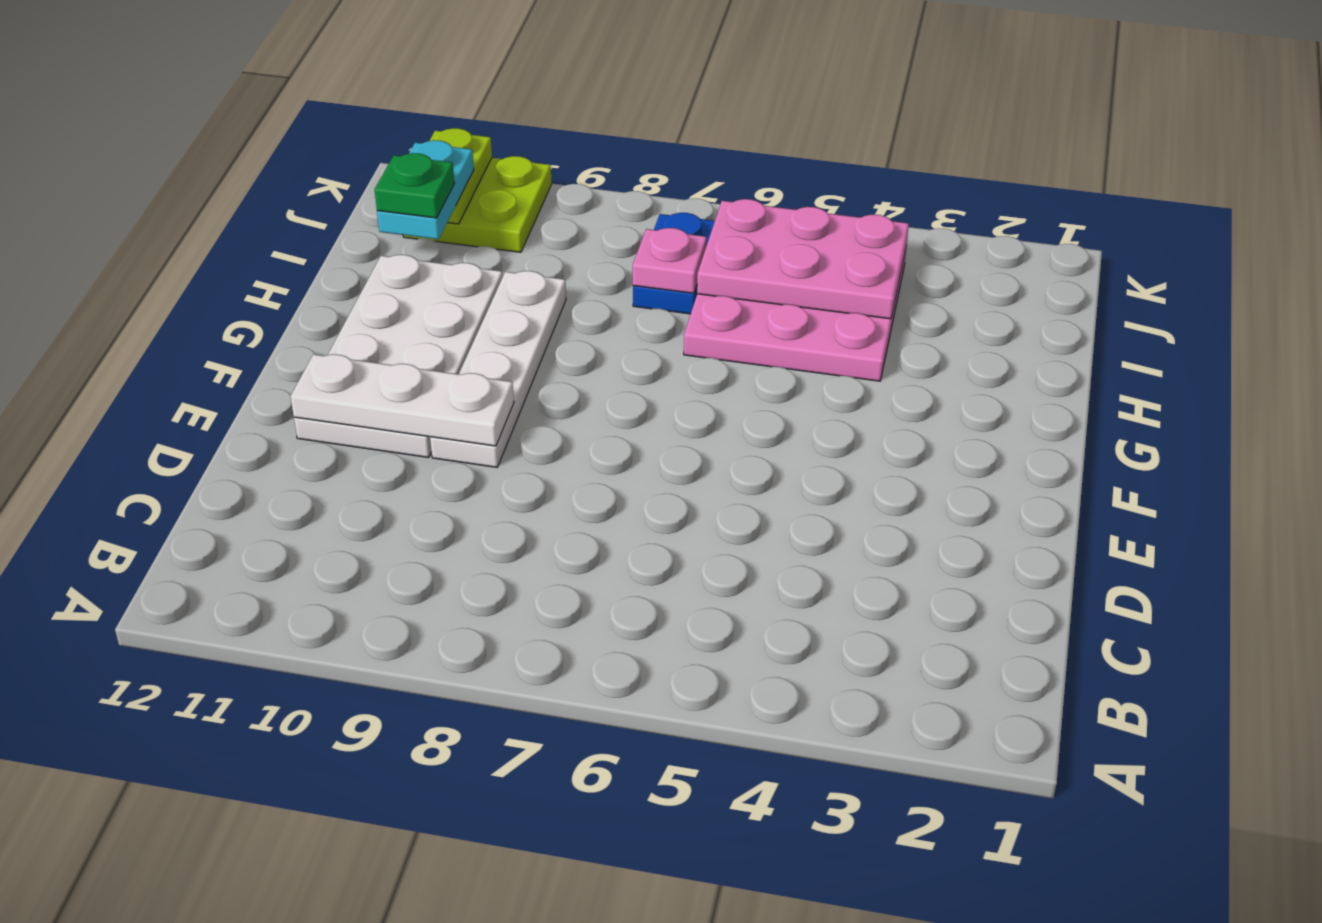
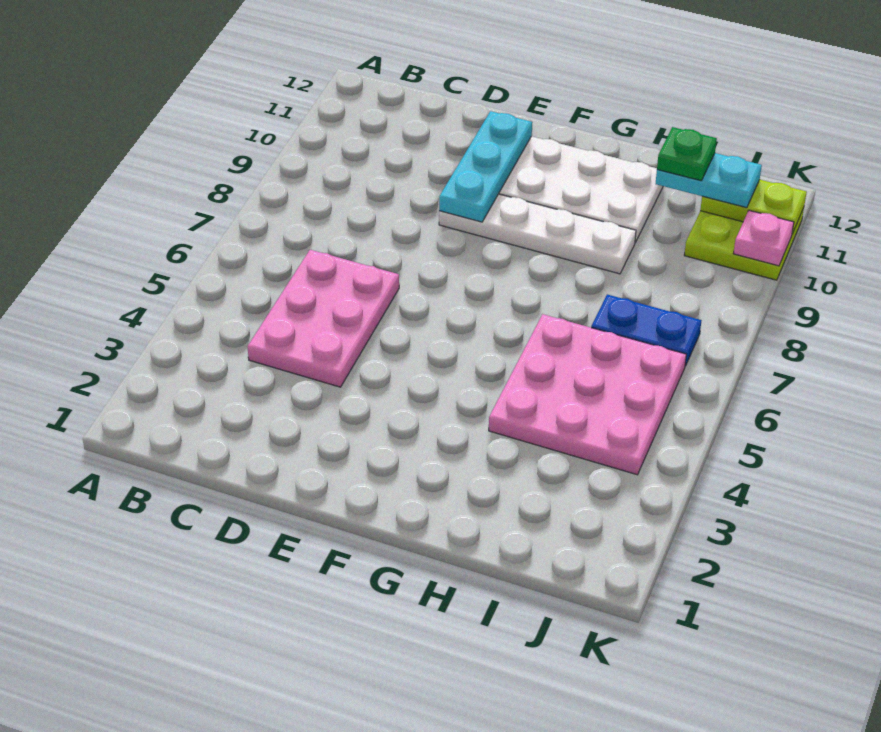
white 1x3 plate [291,354,514,446] -> cyan 1x3 plate [439,111,532,222]
pink 2x3 plate [697,199,909,319] -> pink 2x3 plate moved to [247,250,399,387]
pink 1x1 plate [633,228,707,293] -> pink 1x1 plate moved to [733,210,794,266]

